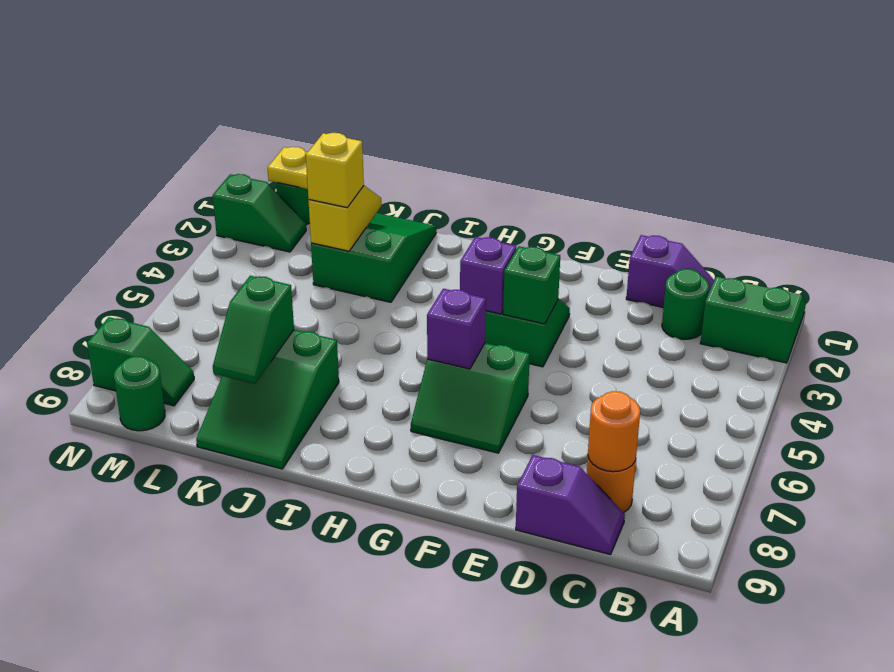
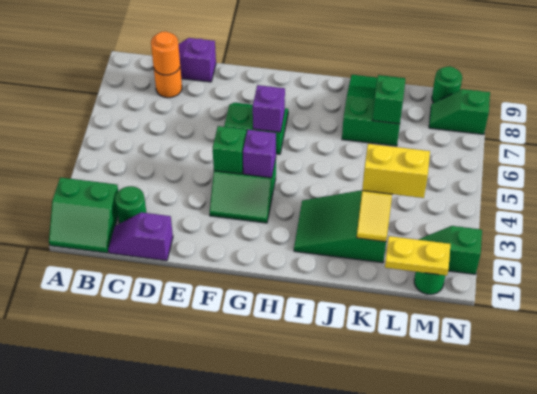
green 2x3 slope [311,213,436,302] -> green 2x3 slope turned to [294,190,386,263]
yellow 1x1 brick [306,133,364,208] -> yellow 1x2 brick [362,144,430,198]

